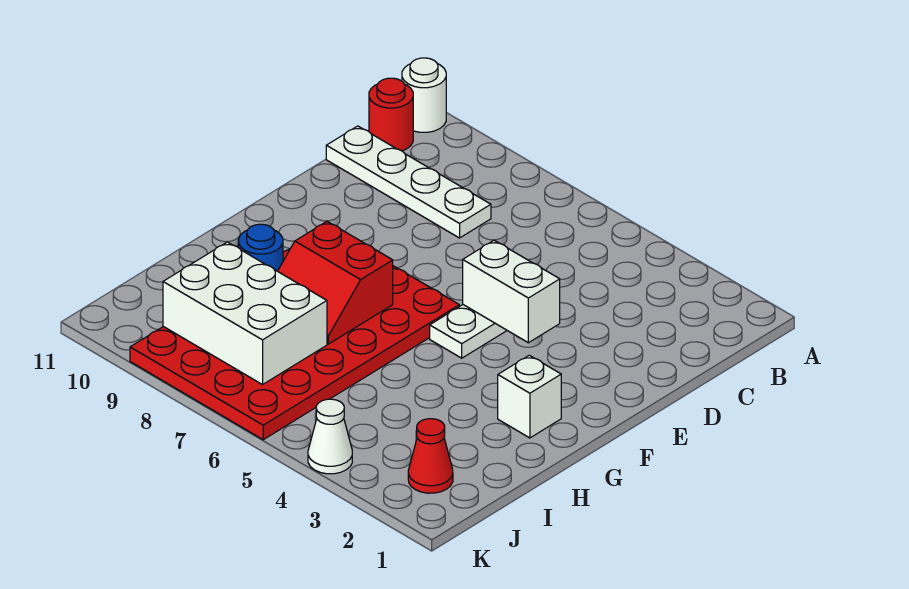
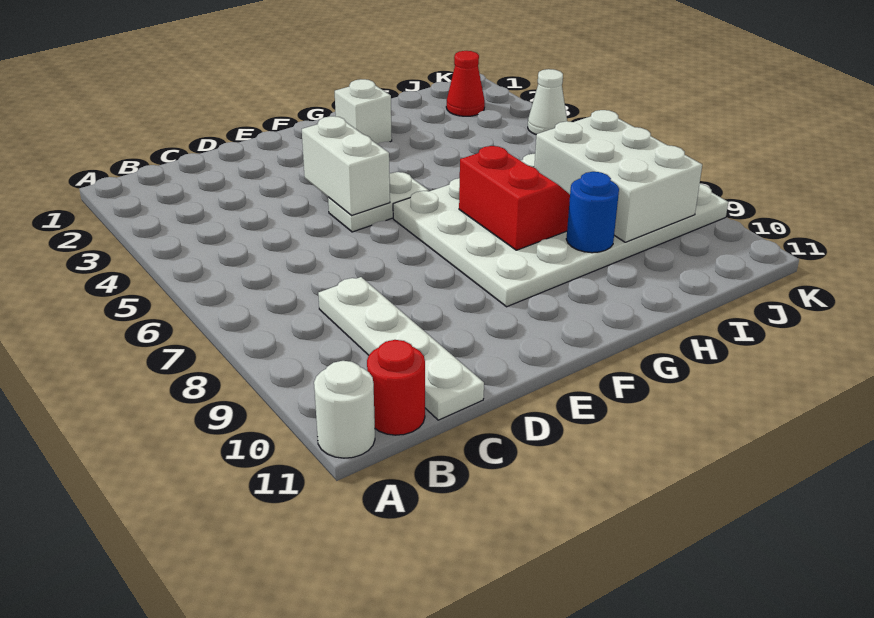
red 4x6 plate [130,249,459,440] -> white 4x6 plate [393,154,728,307]

